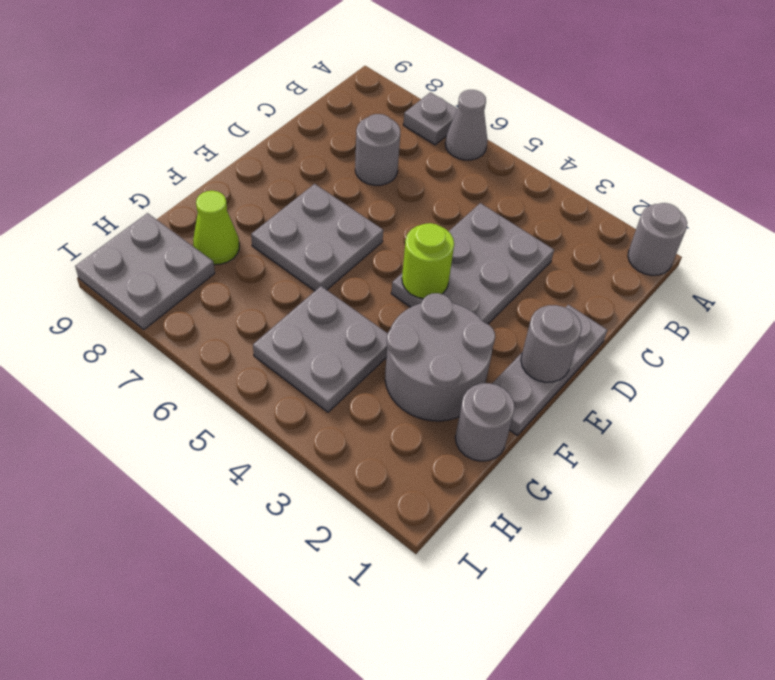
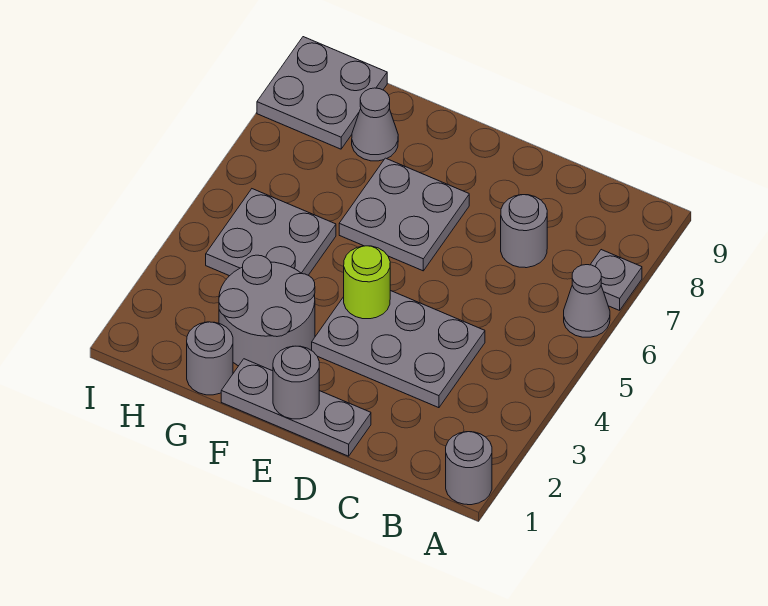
lime 1x1 cone [193,191,239,265] -> grey 1x1 cone [352,88,398,161]

